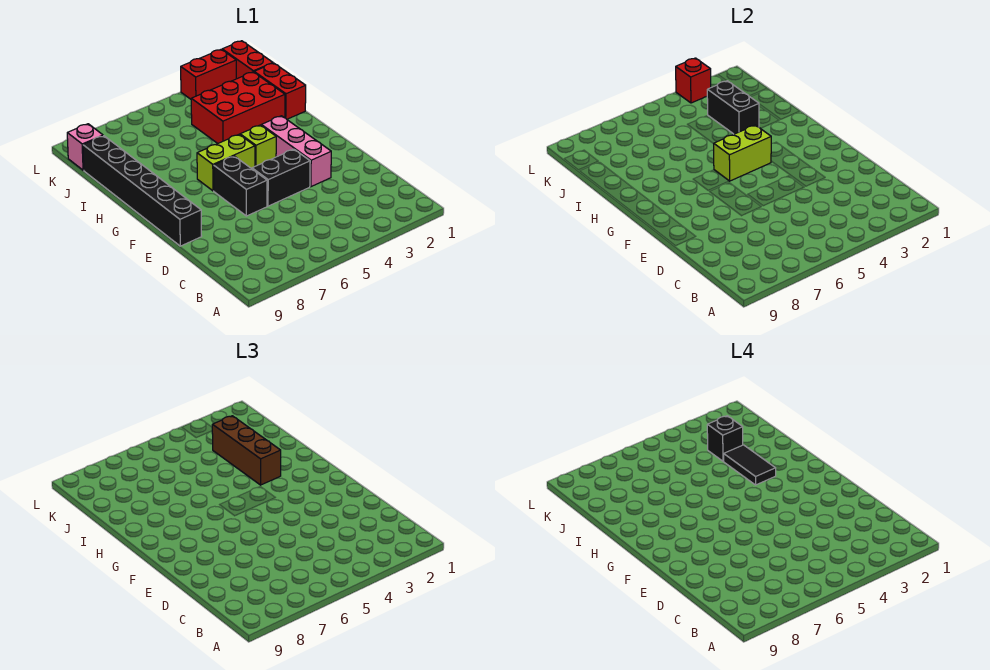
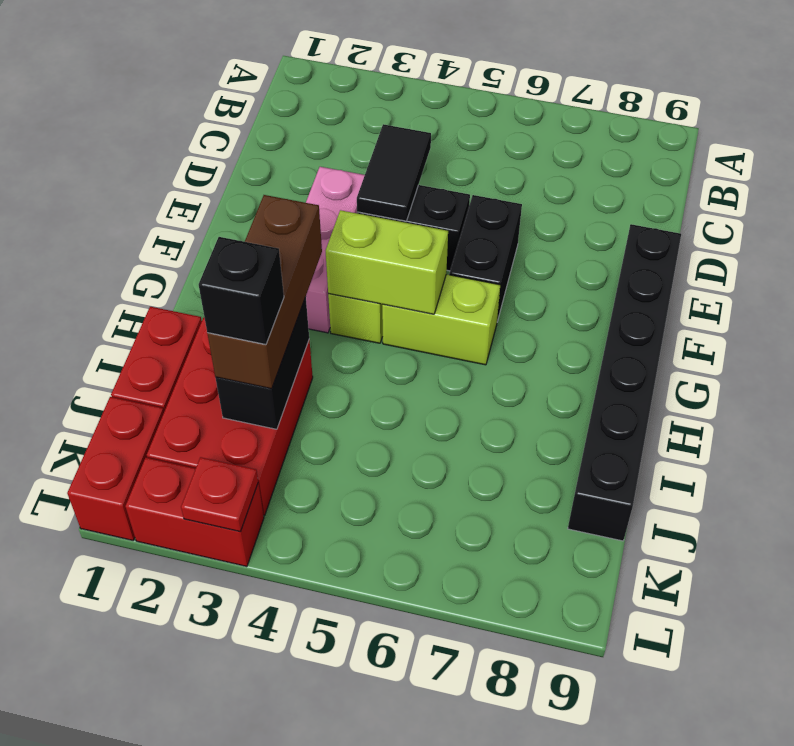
black 1x2 tile [724,445,776,485] -> black 1x2 tile moved to [357,124,431,221]
red 2x3 brick [191,72,285,144] -> red 2x3 brick turned to [147,318,313,515]
pink 1x1 brick [67,124,103,170] -> none
red 1x1 brick [676,58,711,103] -> red 1x1 plate [181,457,258,531]

